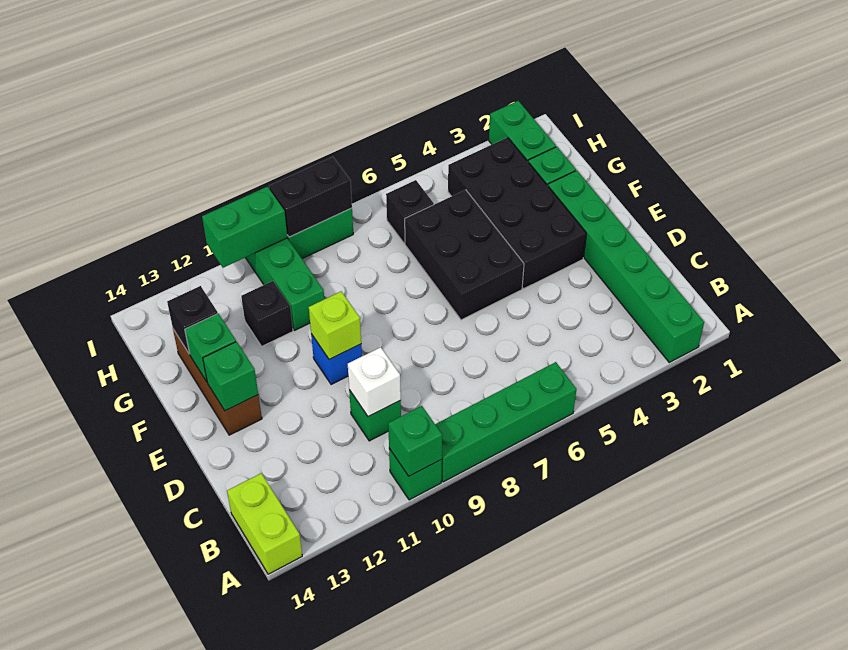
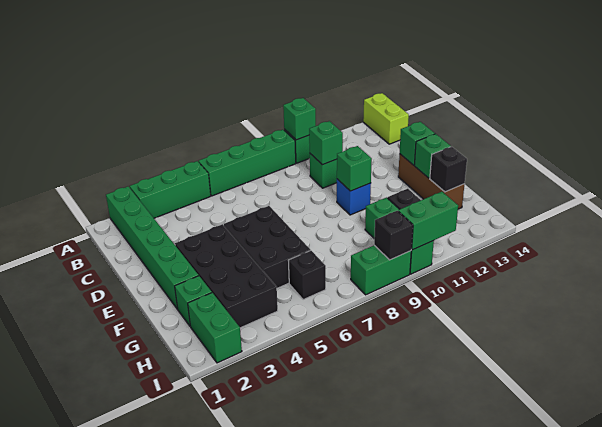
none -> green 1x3 brick [130,161,211,218]
white 1x1 brick [348,347,401,417] -> green 1x1 brick [309,121,343,165]
lime 1x1 brick [309,292,361,359] -> green 1x1 brick [337,146,372,191]
black 1x2 brick [269,157,352,237] -> black 1x1 brick [374,211,413,260]

